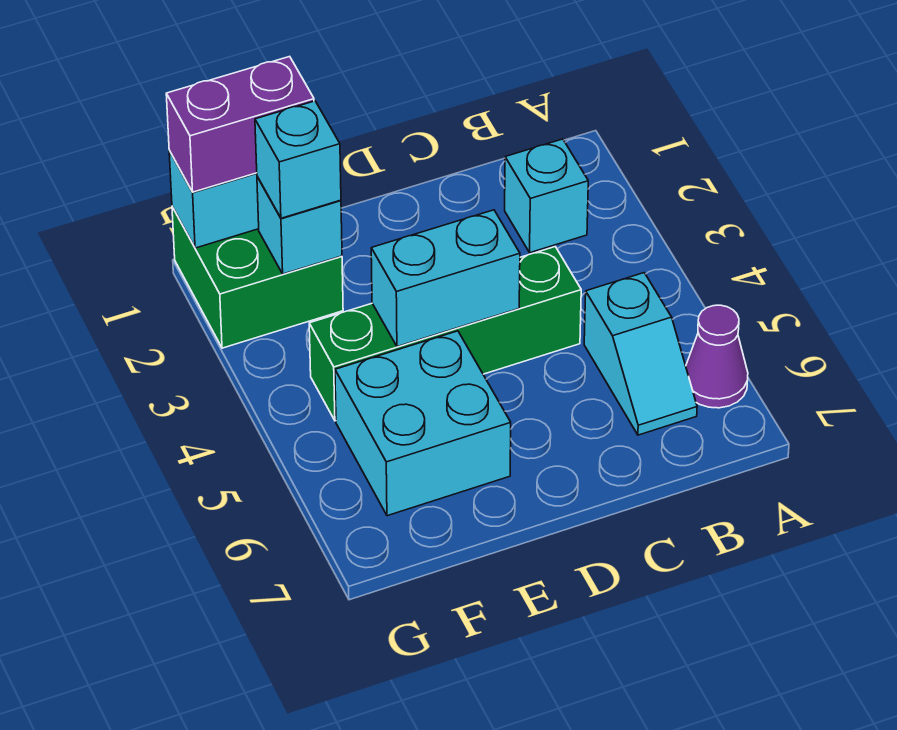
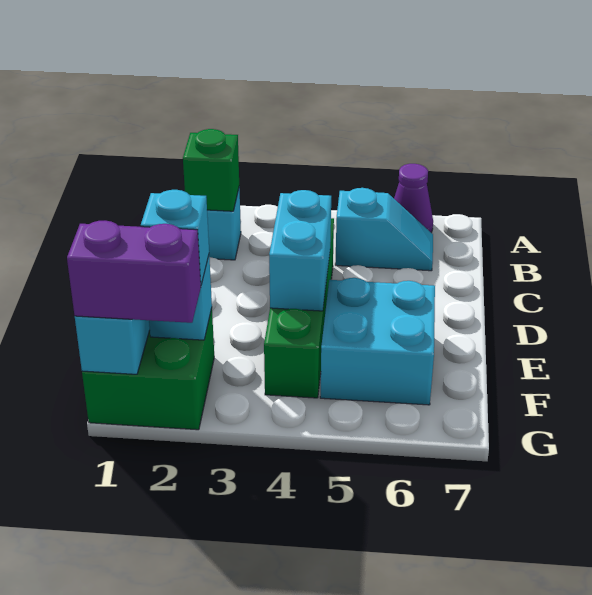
none -> green 1x1 brick [183,129,239,211]
purple 1x2 brick [166,57,314,192] -> purple 1x2 brick turned to [67,221,201,323]

